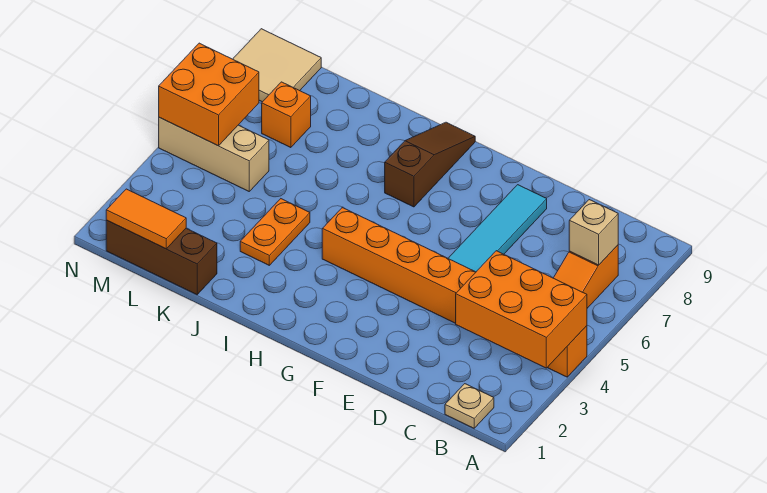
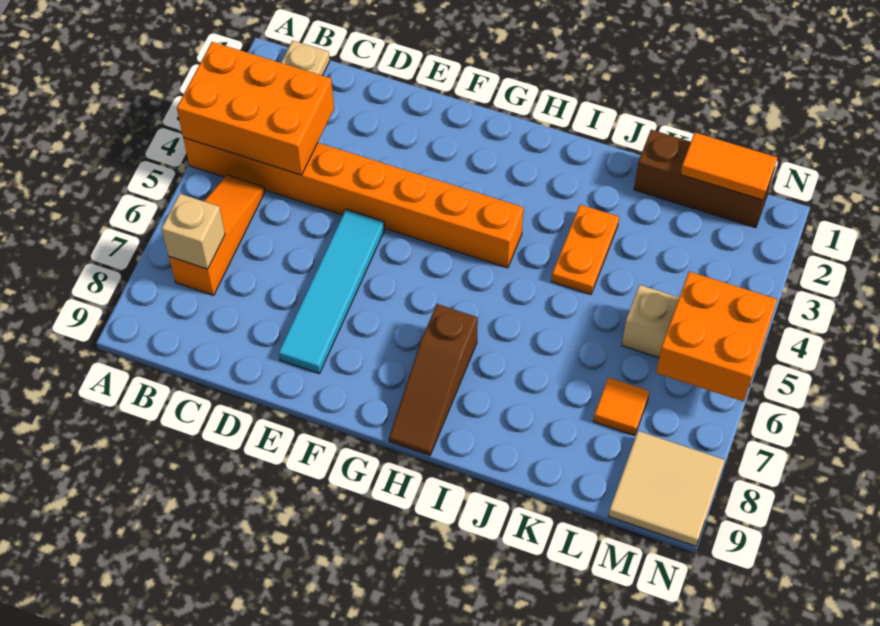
orange 1x1 brick [262,82,311,148] -> orange 1x1 tile [593,378,650,436]

